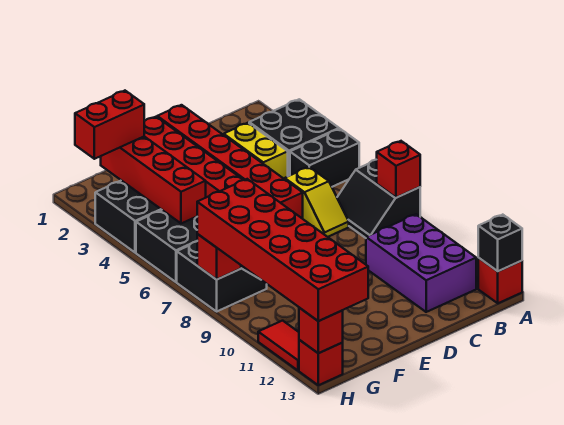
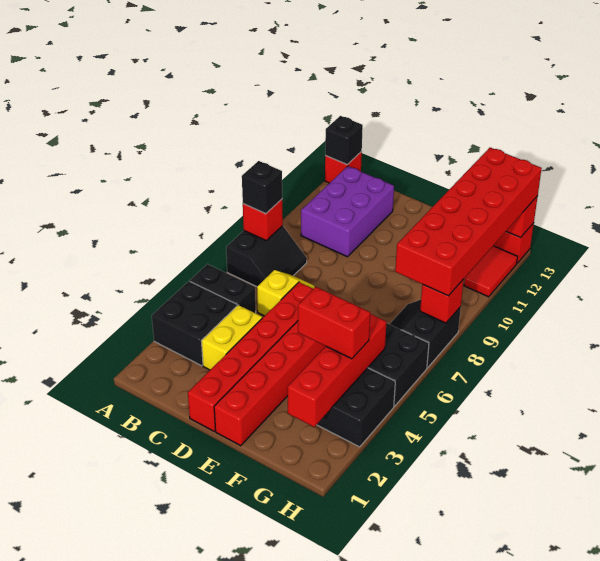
none -> black 1x1 brick [242,161,282,214]
red 1x2 brick [75,91,144,159] -> red 1x2 brick moved to [298,287,370,359]

